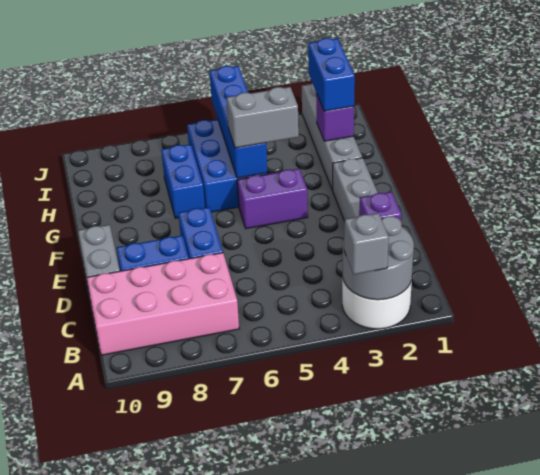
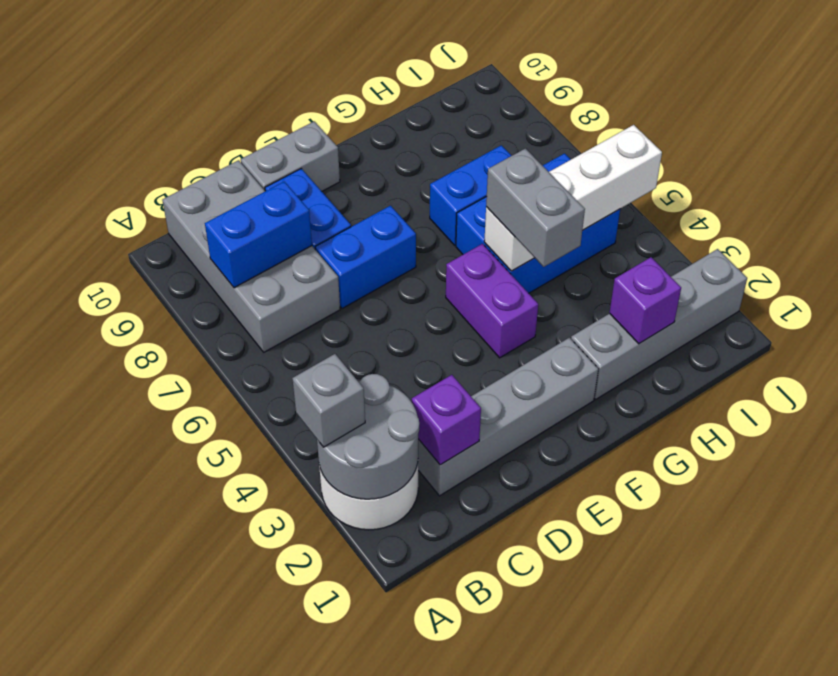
pink 2x4 brick [87,253,239,355] -> grey 2x4 brick [162,160,340,352]
blue 1x4 brick [210,66,267,178] -> white 1x4 brick [484,125,662,271]
blue 1x2 brick [308,38,355,111] -> blue 1x2 brick moved to [205,182,312,288]

